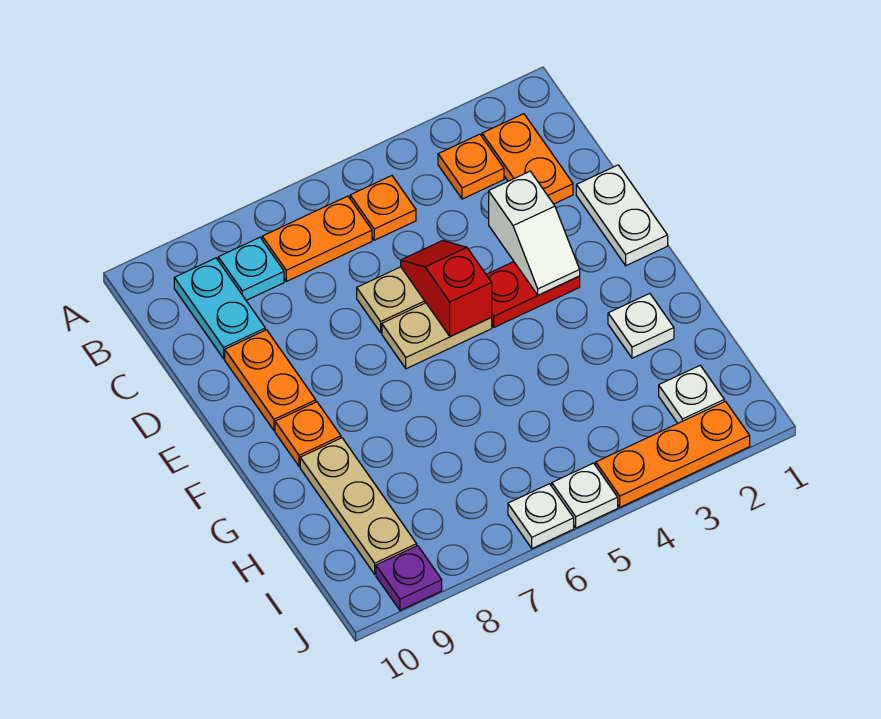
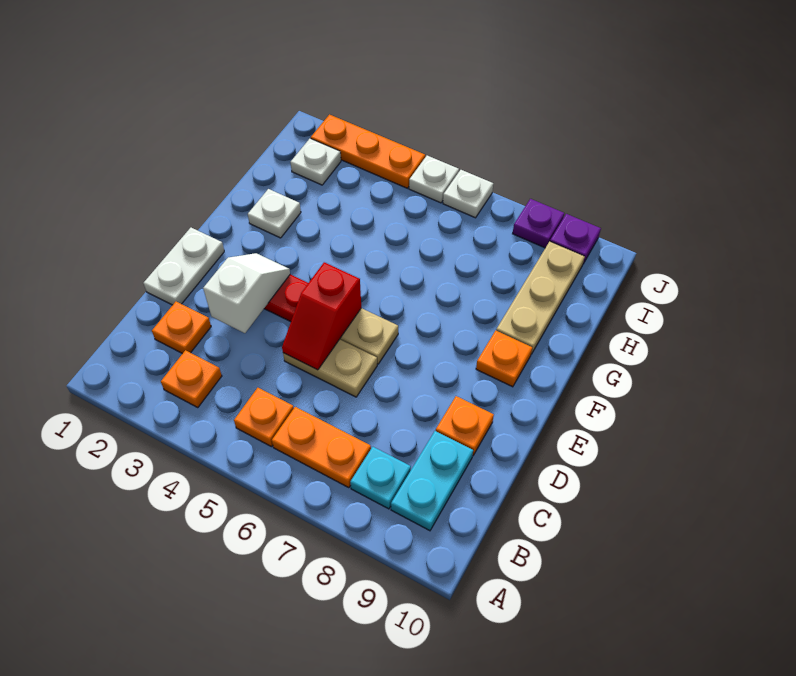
orange 1x2 plate [482,114,573,204] -> orange 1x1 plate [152,302,211,354]
orange 1x2 plate [225,330,316,431] -> orange 1x1 plate [436,396,494,455]
none -> purple 1x1 plate [513,199,564,248]

